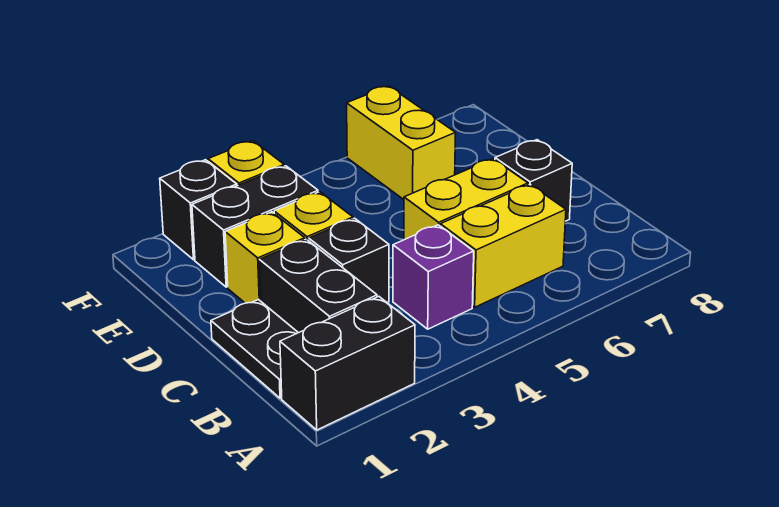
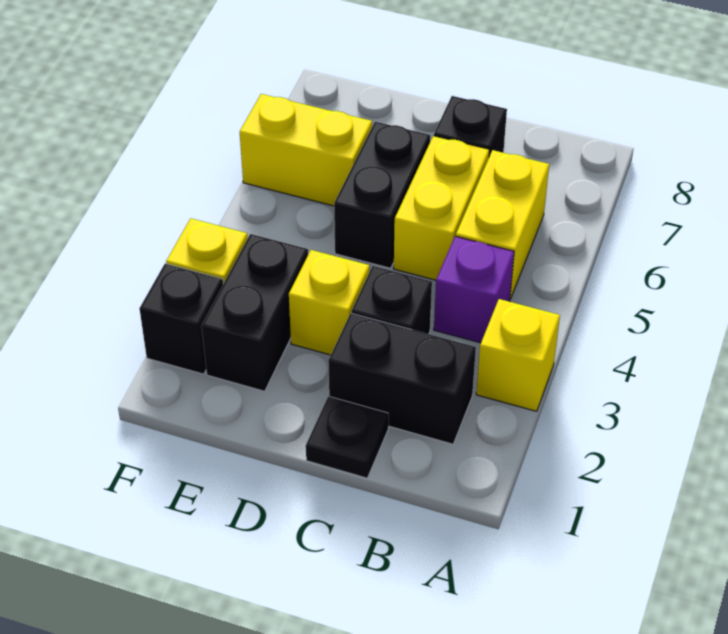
black 1x2 brick [280,297,415,430] -> black 1x2 brick moved to [334,122,430,268]
black 1x2 plate [211,300,298,398] -> black 1x1 plate [306,396,389,478]
yellow 1x1 brick [225,212,305,303] -> yellow 1x1 brick moved to [476,299,560,411]

